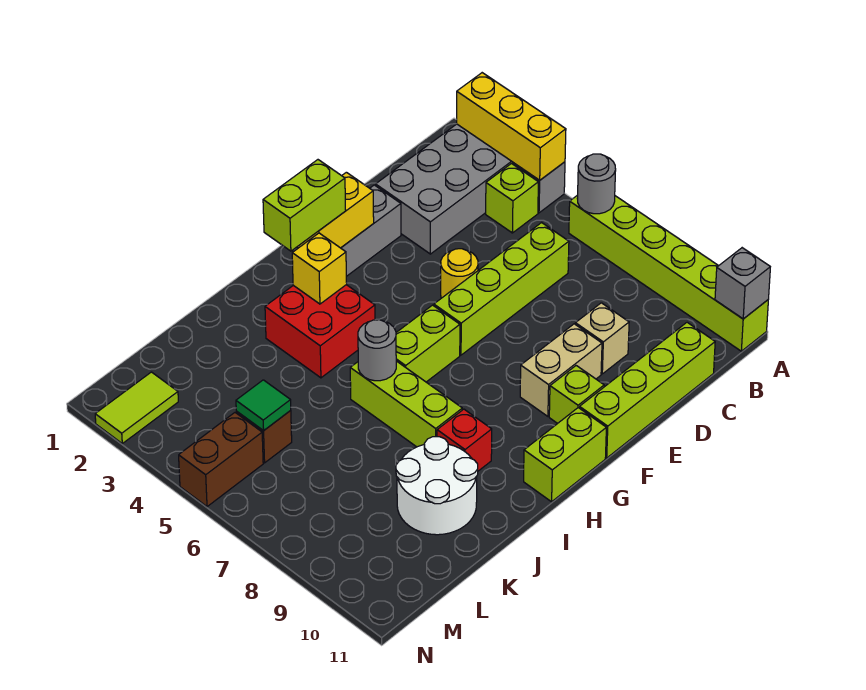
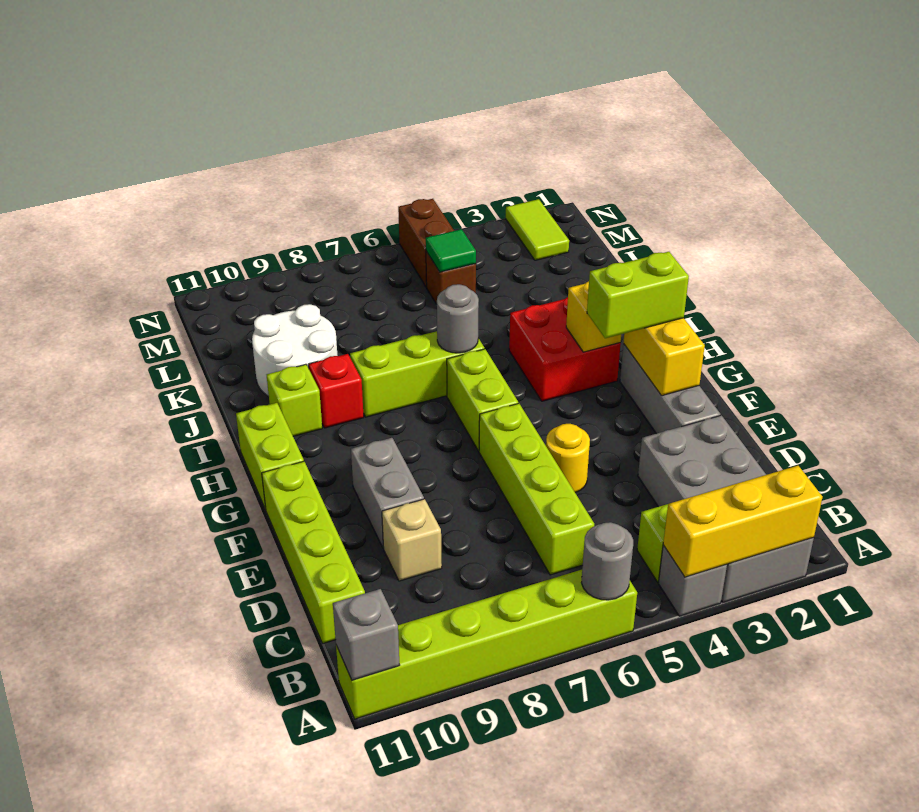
tan 1x2 brick [520,324,602,416] -> grey 1x2 brick [351,438,424,548]
lime 1x1 brick [549,366,604,423] -> lime 1x1 brick moved to [267,364,322,436]
lime 1x2 brick [263,160,346,251] -> lime 1x2 brick turned to [587,252,689,338]

